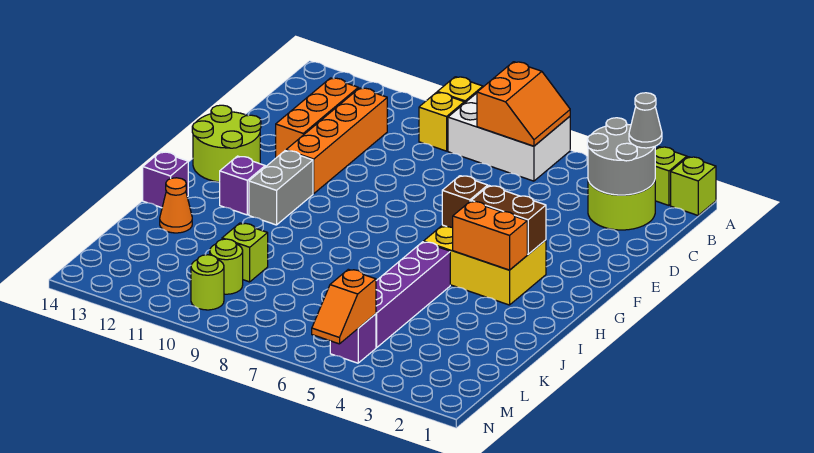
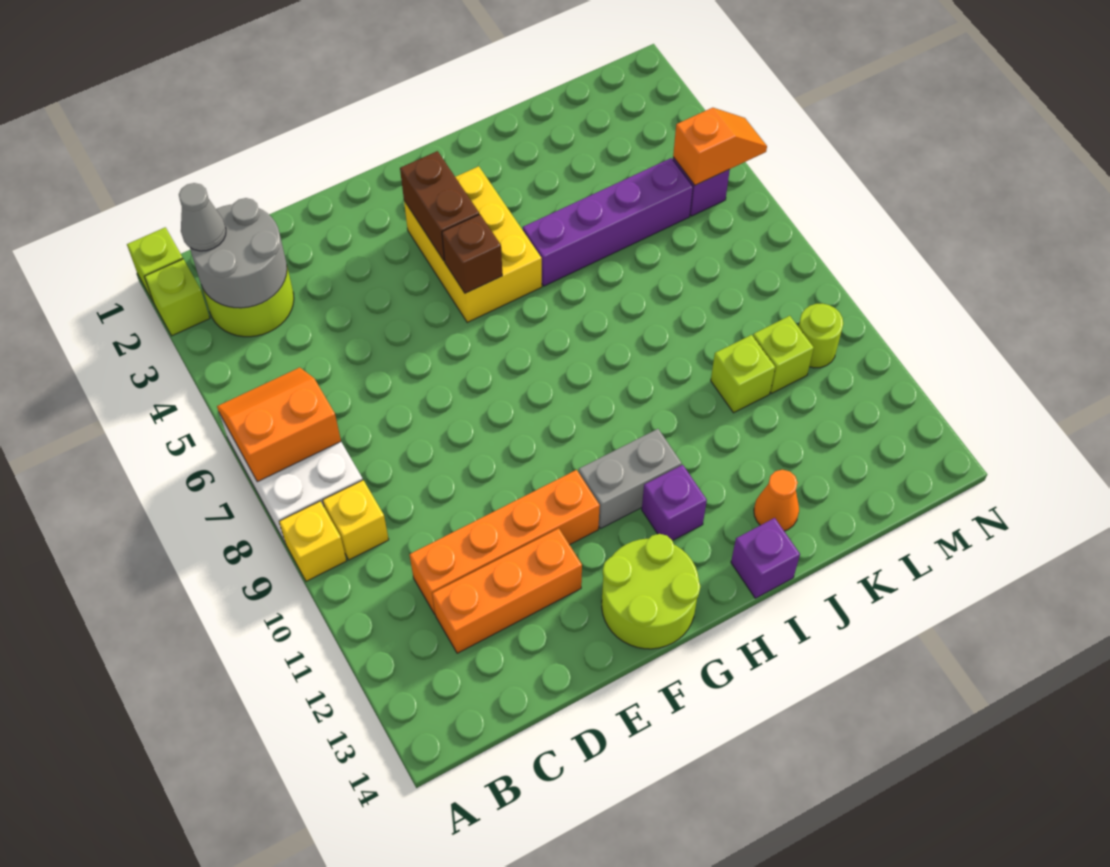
orange 1x2 brick [453,201,527,270] -> none
lime 1x1 round brick [210,239,243,294] -> lime 1x1 brick [753,316,814,393]

